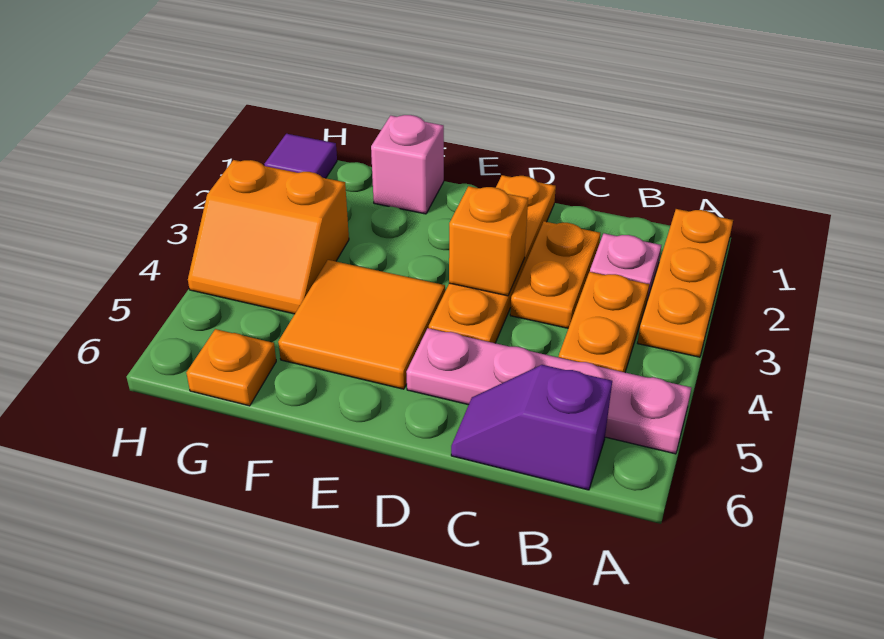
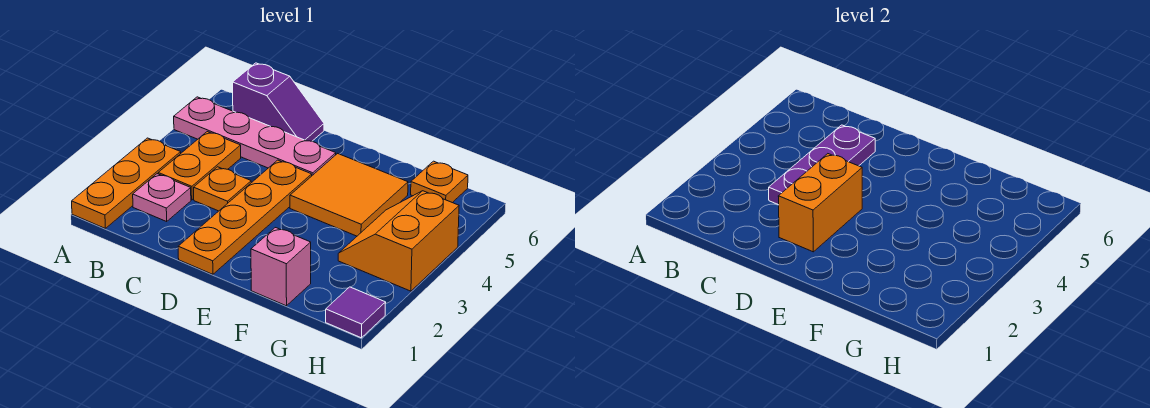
orange 1x2 plate [510,221,600,328] -> orange 1x1 plate [194,167,251,211]
none -> purple 1x3 plate [769,125,875,205]
orange 1x1 brick [449,186,528,296] -> orange 1x2 brick [778,154,862,252]
orange 2x2 slope [188,160,349,314] -> orange 2x2 slope turned to [338,191,459,291]

